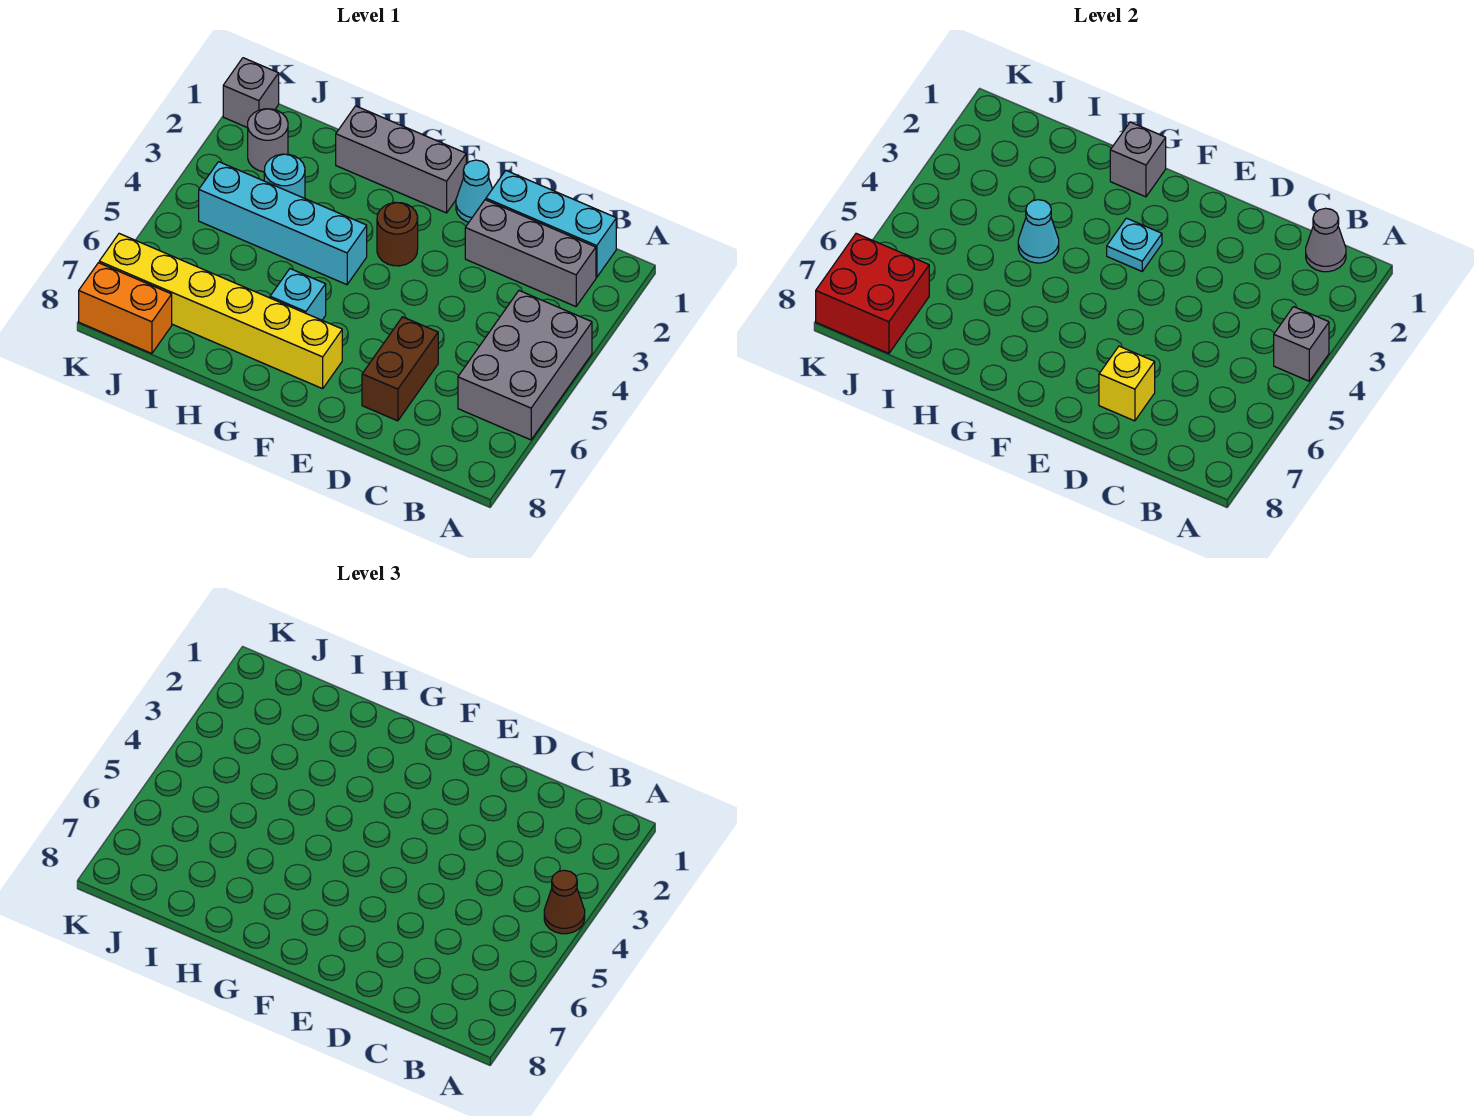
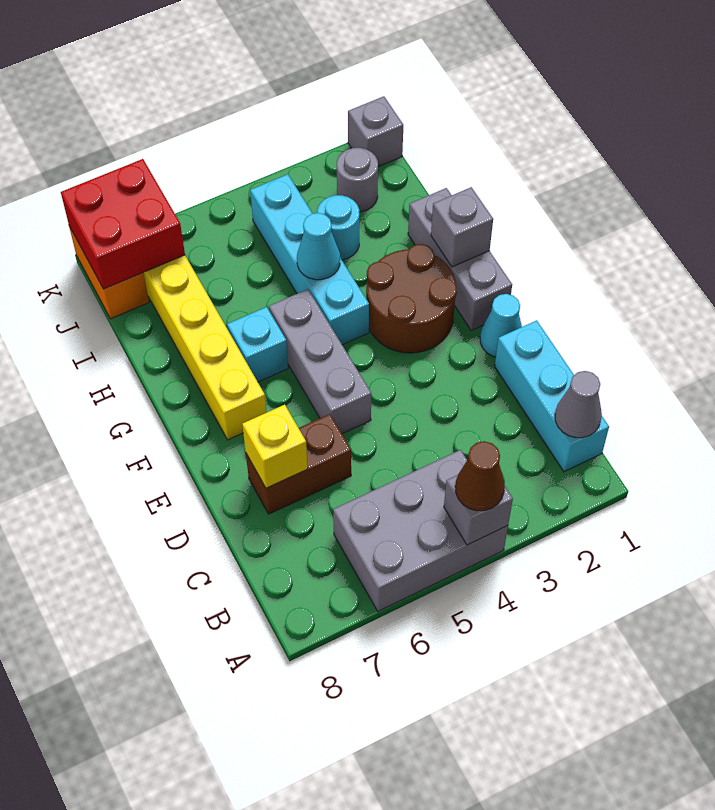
grey 1x3 brick [465,200,596,307] -> grey 1x3 brick moved to [269,289,371,434]
brown 1x1 round brick [377,202,418,266] -> brown 2x2 round brick [366,244,457,353]
cyan 1x1 plate [1107,218,1162,271] -> none

